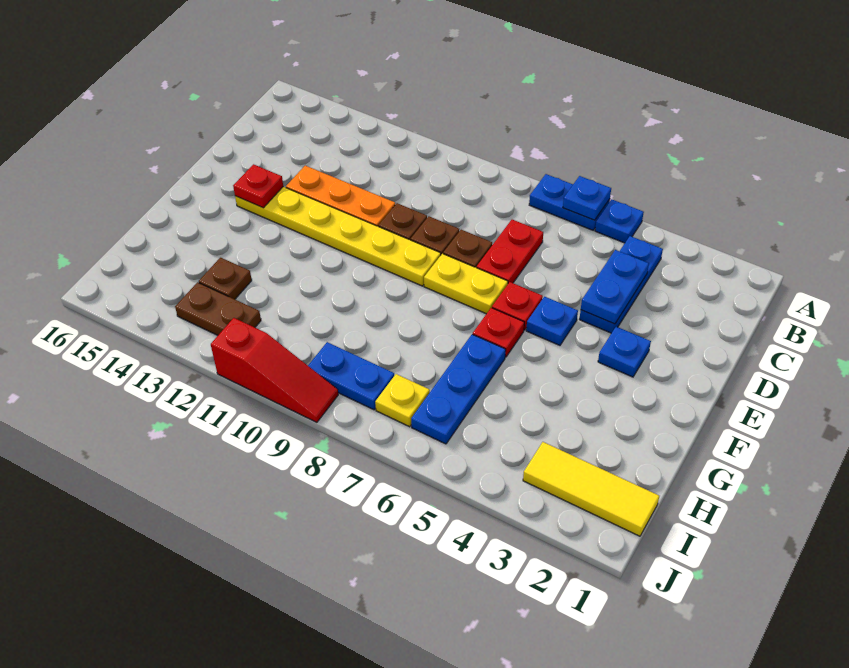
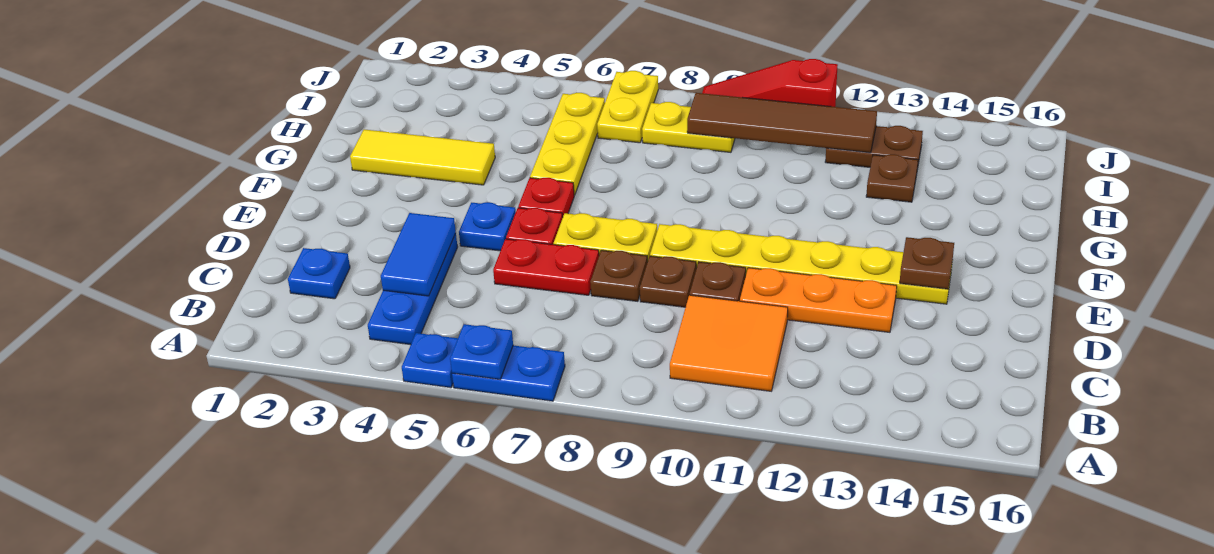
none -> orange 2x2 tile [670,295,788,391]
blue 1x2 plate [581,250,649,324] -> blue 1x2 tile [381,213,456,296]
red 1x2 plate [477,220,543,283] -> red 1x2 plate turned to [493,239,599,295]
blue 1x1 plate [598,327,651,377] -> blue 1x1 plate moved to [288,248,350,299]
red 1x1 plate [233,164,283,208] -> brown 1x1 plate [900,237,954,289]
blue 1x3 plate [411,334,506,444] -> yellow 1x3 plate [530,93,605,195]
yellow 1x3 tile [523,442,659,536] -> yellow 1x3 tile moved to [350,129,495,185]
yellow 1x1 plate [375,374,430,427] -> yellow 1x2 plate [597,71,658,143]
blue 1x2 plate [308,342,394,410] -> yellow 1x2 plate [642,102,735,152]
none -> brown 1x4 tile [687,93,877,153]

